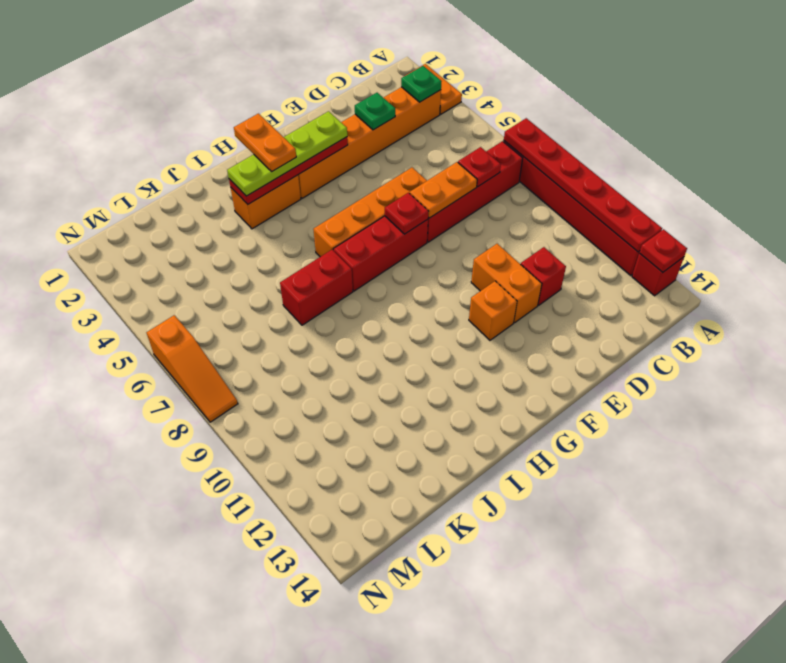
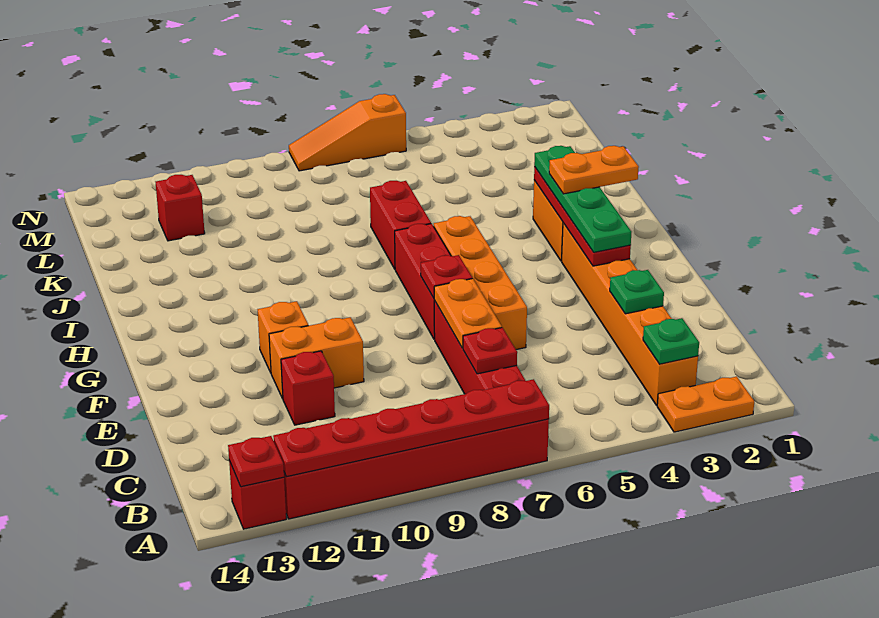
lime 1x4 plate [227,111,347,196] -> green 1x4 plate [534,146,631,252]
none -> red 1x1 brick [156,175,205,241]

